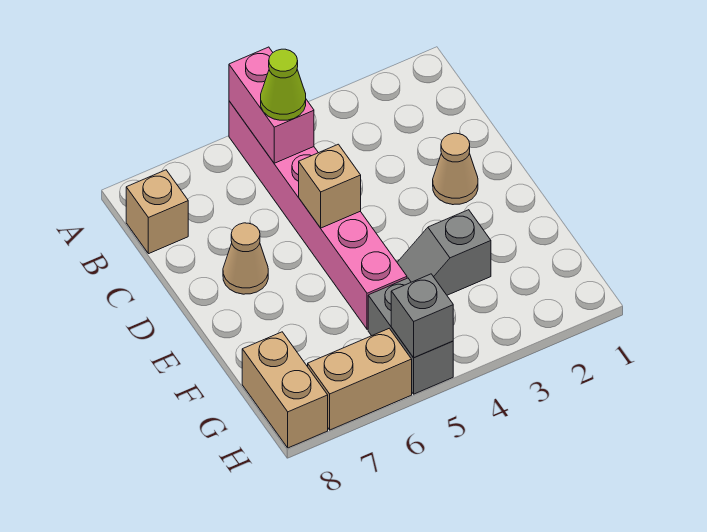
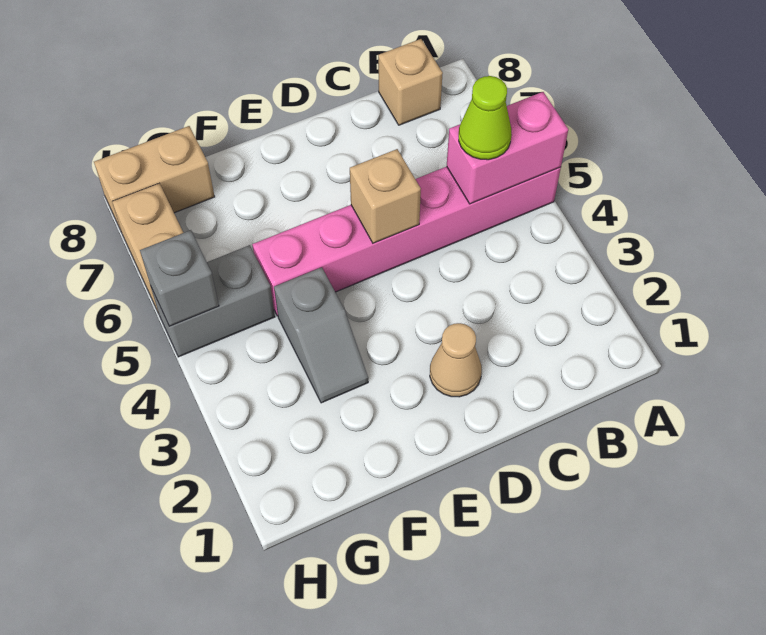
tan 1x1 cone [223,223,268,294] -> none
grey 1x2 slope [397,210,491,295] -> grey 1x2 slope turned to [274,267,368,403]

